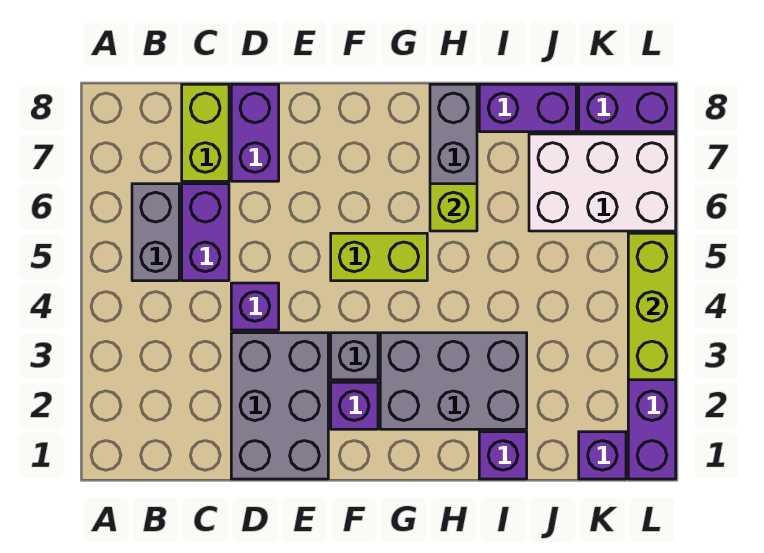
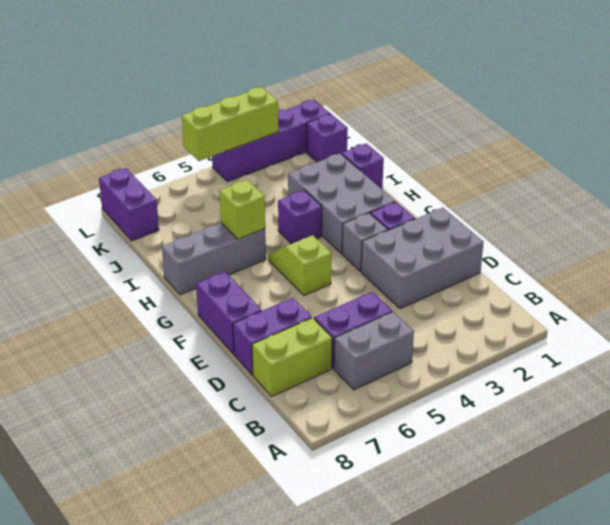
purple 1x1 brick [231,283,279,330] -> purple 1x1 brick moved to [278,190,322,244]
lime 1x2 brick [331,233,427,281] -> lime 1x2 slope [268,235,331,295]
purple 1x2 brick [479,84,576,132] -> purple 1x2 brick moved to [196,272,261,354]
white 2x3 brick [529,134,676,231] -> none

